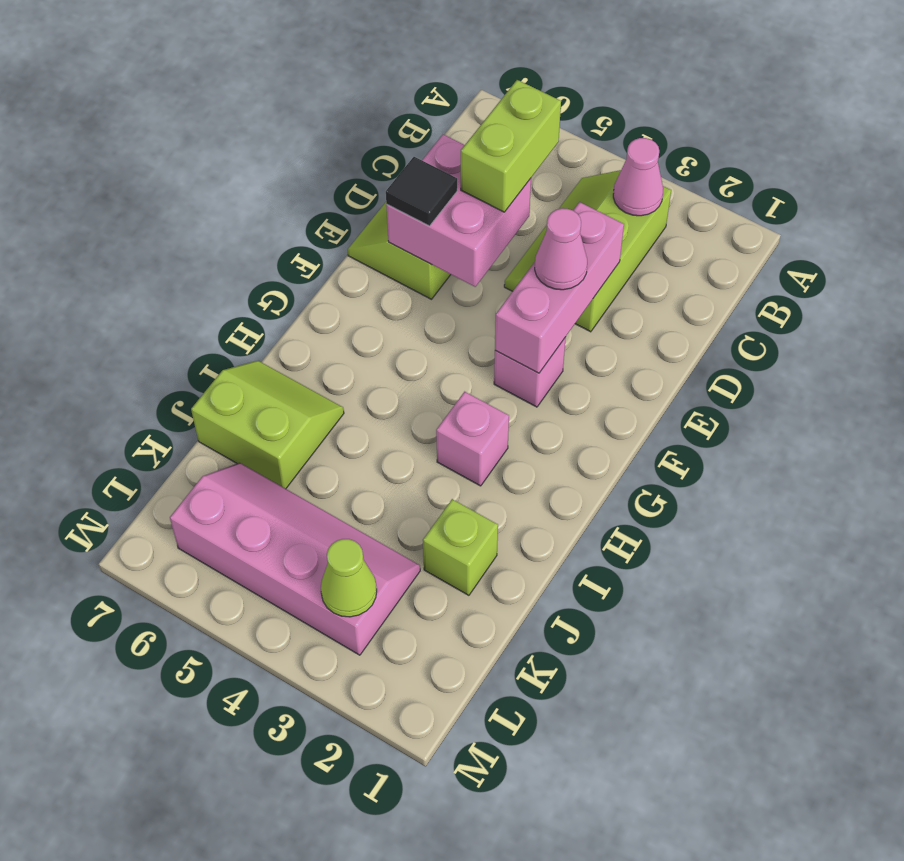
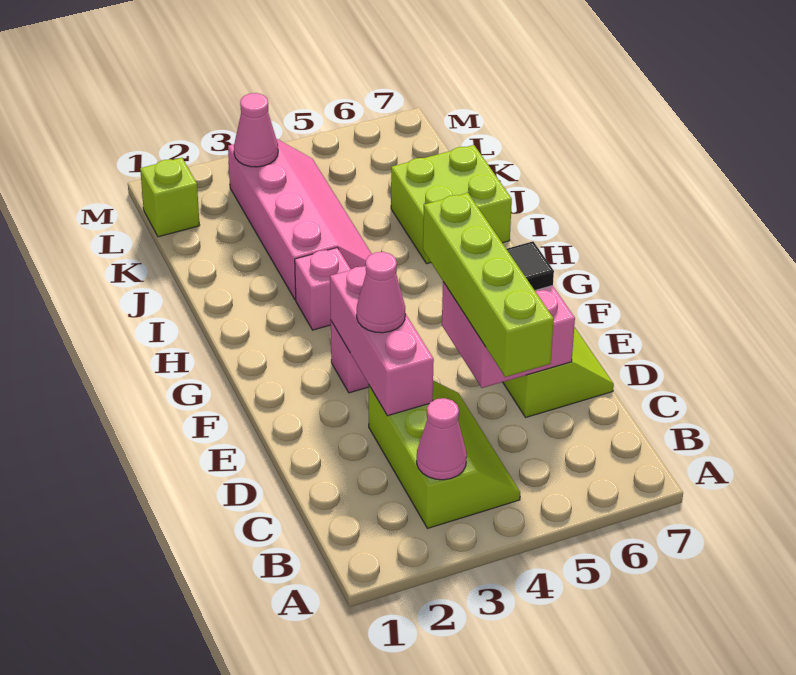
lime 1x2 brick [461,80,561,212] -> lime 1x4 brick [423,193,554,377]
lime 2x2 slope [191,361,344,489] -> lime 2x2 brick [391,145,512,264]
lime 1x1 brick [423,499,498,595] -> lime 1x1 brick moved to [140,158,200,237]
pink 2x4 slope [170,463,420,655] -> pink 2x4 slope turned to [228,139,372,300]
lime 1x1 cone [321,539,377,617] -> pink 1x1 cone [234,93,278,167]

